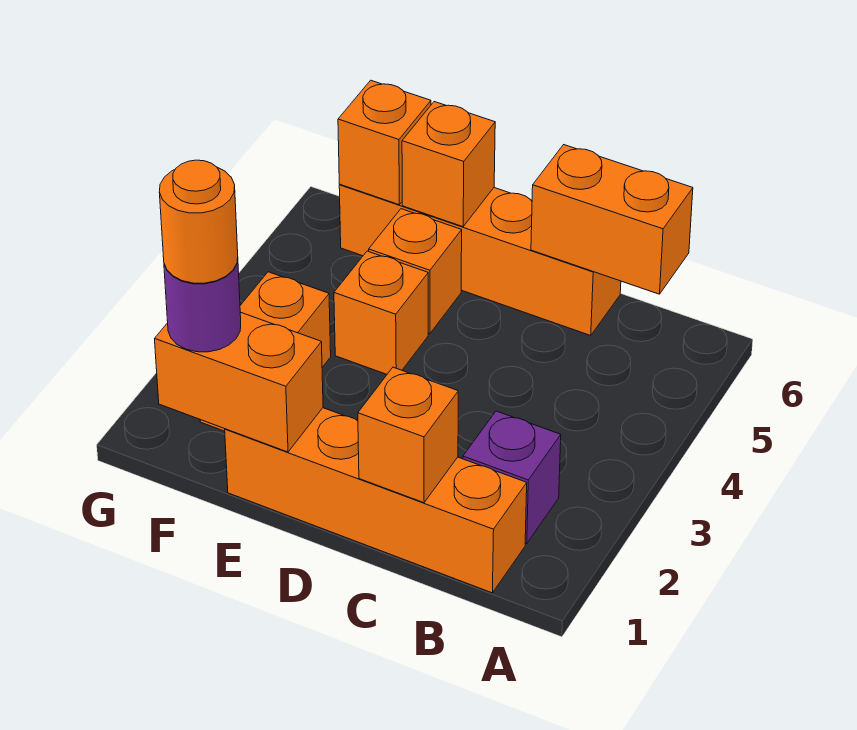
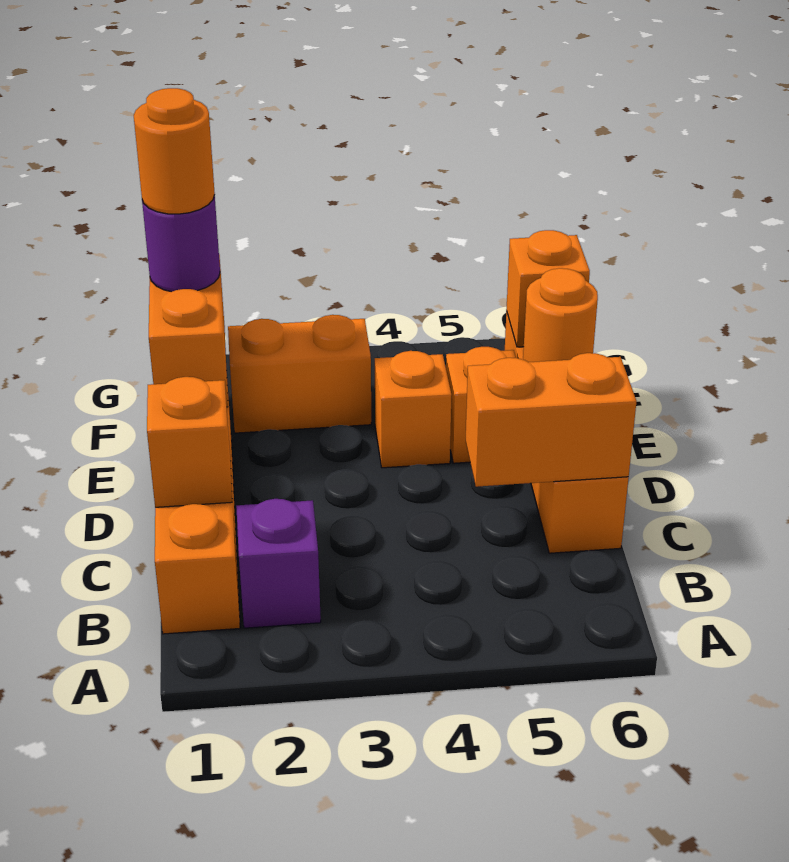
orange 1x2 brick [531,145,693,294] -> orange 1x2 brick turned to [466,353,637,487]
orange 1x1 brick [402,102,495,227] -> orange 1x1 round brick [523,268,598,362]

